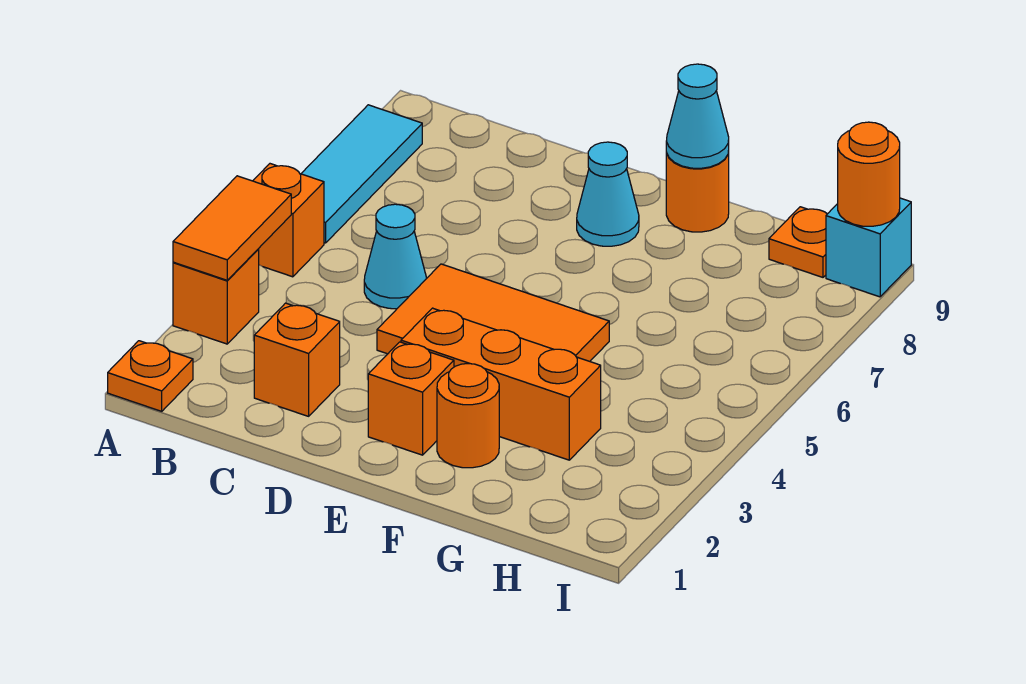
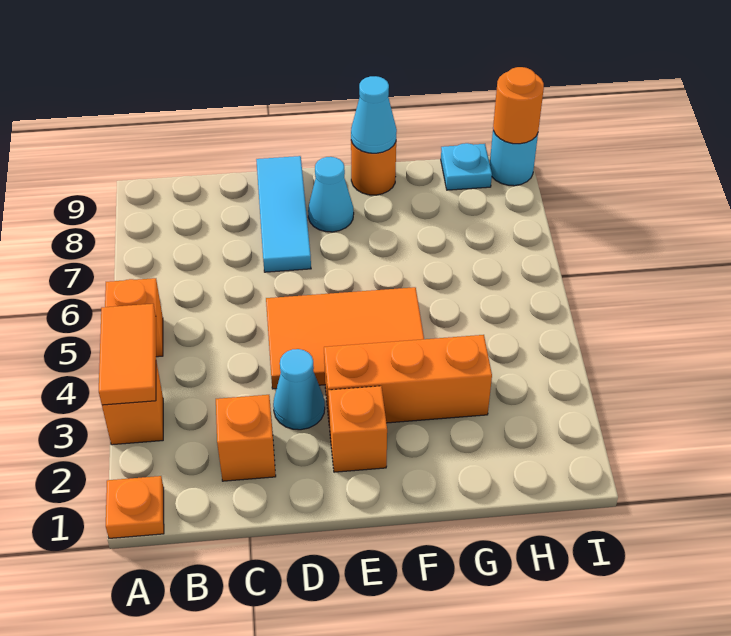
cyan 1x3 tile [301,105,422,243] -> cyan 1x3 tile moved to [256,156,311,272]
cyan 1x1 cone [364,204,427,309] -> cyan 1x1 cone moved to [273,349,325,430]
orange 1x1 round brick [437,364,499,468] -> none
orange 1x1 plate [769,207,827,277] -> cyan 1x1 plate [441,143,492,190]
cyan 1x1 brick [826,198,911,297] -> cyan 1x1 round brick [490,131,538,186]

